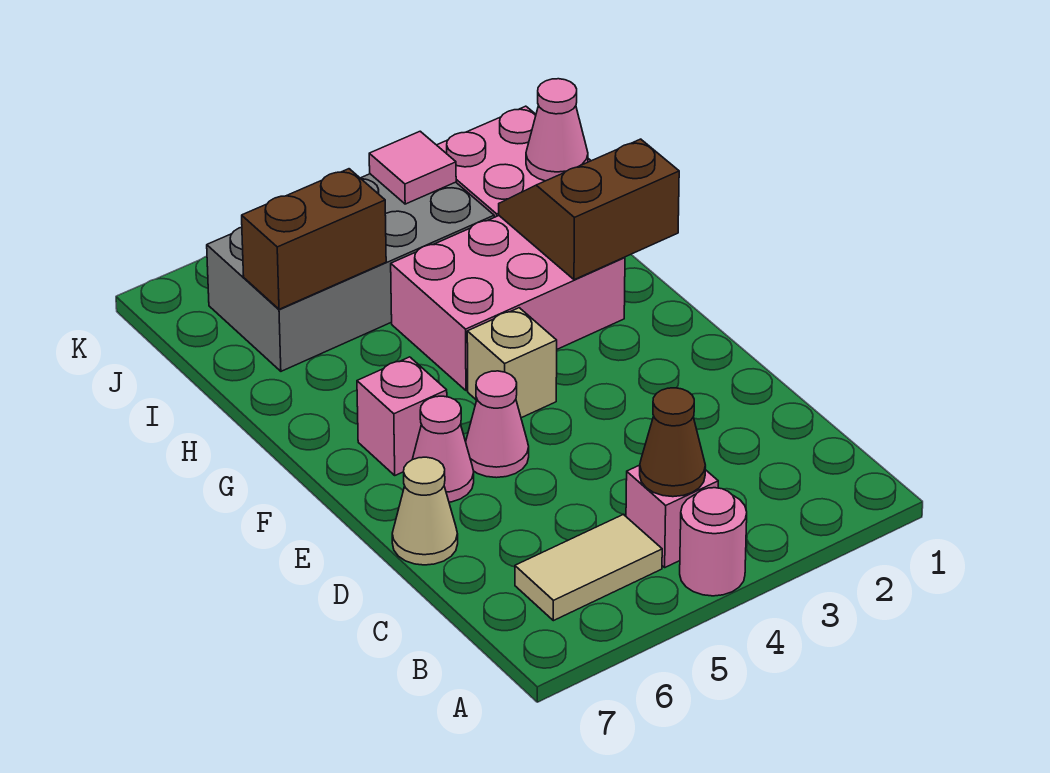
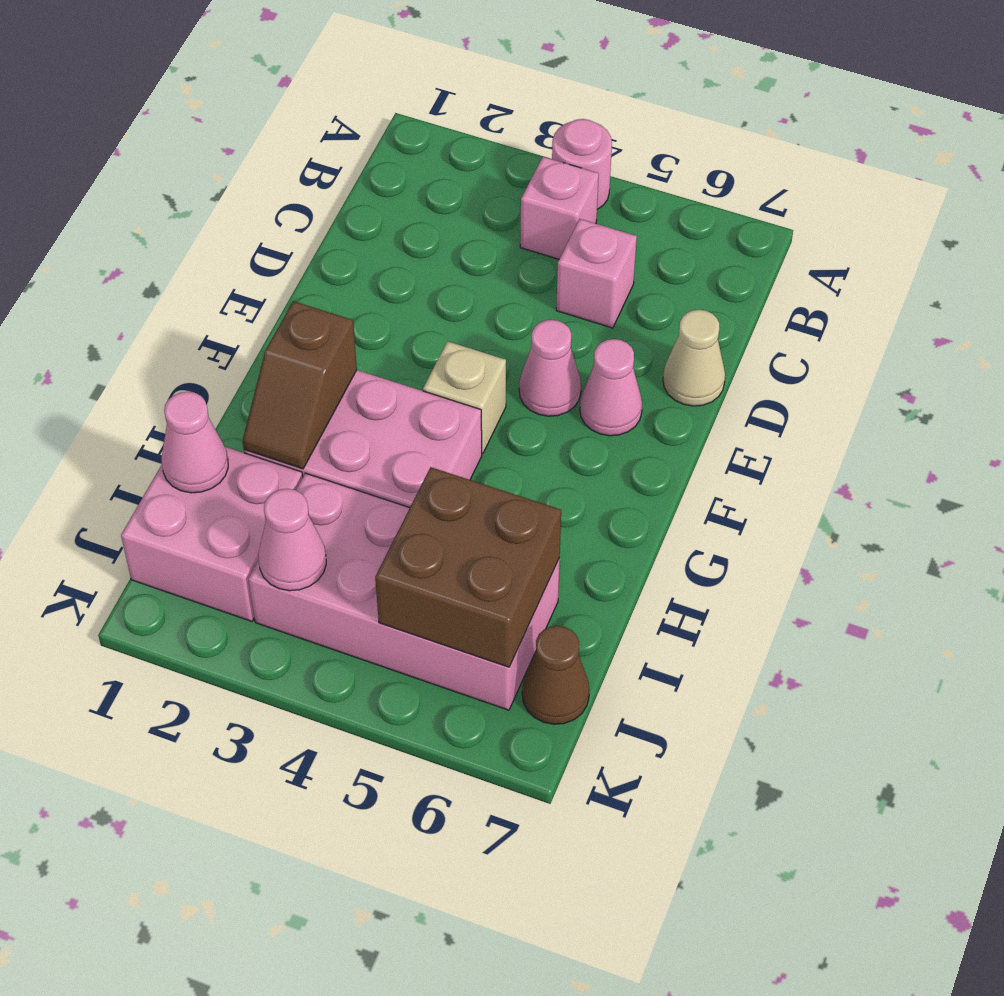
brown 1x1 cone [640,388,705,497] -> brown 1x1 cone moved to [522,626,589,724]
tan 1x2 tile [515,514,662,621] -> none
pink 1x1 brick [357,357,447,475] -> pink 1x1 brick moved to [556,219,637,328]
brown 2x2 slope [499,139,679,280] -> brown 1x2 slope [243,301,357,469]
grey 2x4 brick [207,174,494,371] -> pink 2x4 brick [248,473,560,710]
brown 1x2 brick [242,169,386,309] -> brown 2x2 brick [375,467,561,667]
pink 1x1 tile [369,131,456,204] -> pink 1x1 cone [258,489,326,591]

